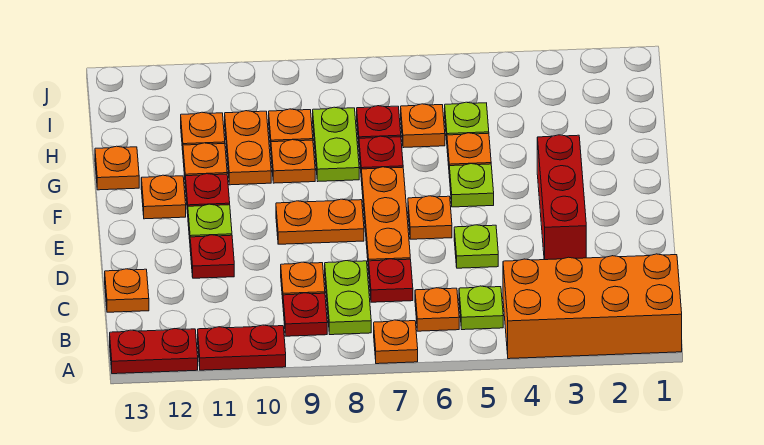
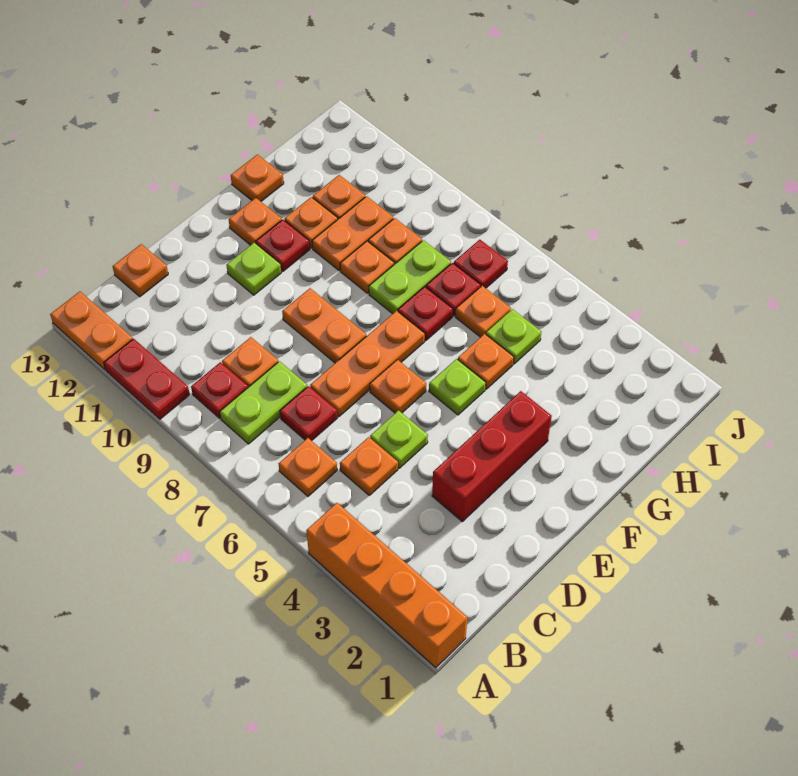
orange 2x4 brick [503,254,682,359] -> orange 1x4 brick [306,503,467,668]
orange 1x1 plate [374,320,418,364] -> orange 1x1 plate moved to [340,437,398,495]
red 1x2 plate [110,329,198,374] -> orange 1x2 plate [50,292,133,370]
lime 1x1 plate [459,286,503,330] -> none
red 1x1 plate [190,235,234,278] -> red 1x1 plate moved to [454,240,508,288]

